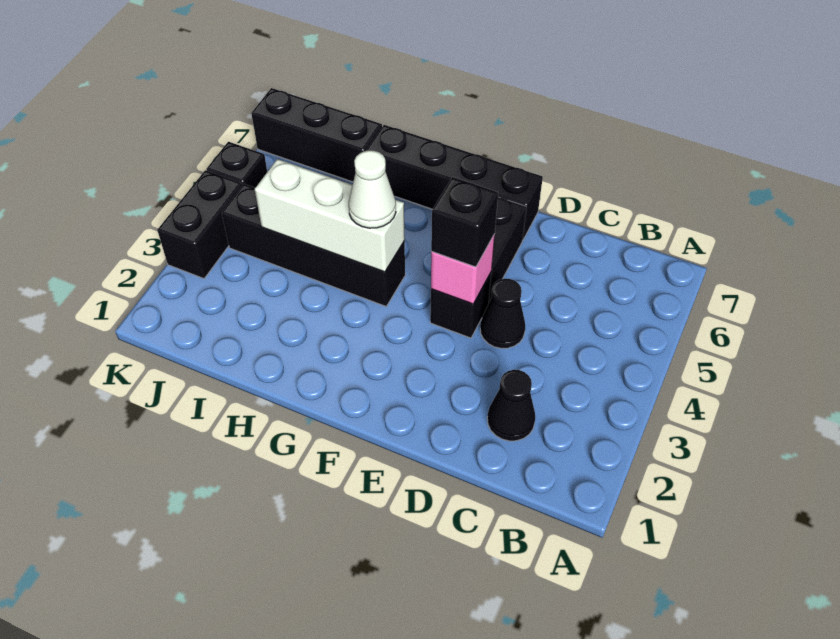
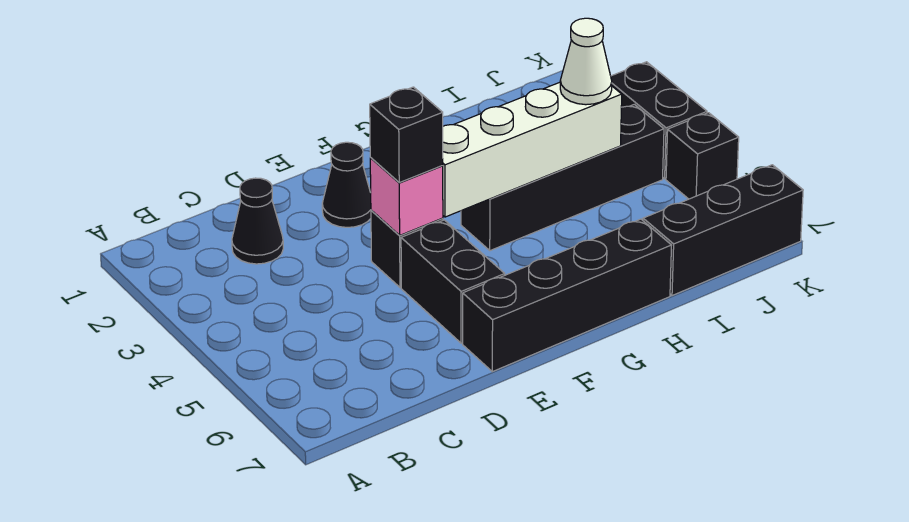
black 1x1 cone [480,279,525,348] -> black 1x1 cone moved to [322,142,371,227]
white 1x3 brick [255,159,405,272] -> white 1x4 brick [442,82,622,217]
white 1x1 cone [349,150,396,228] -> white 1x1 cone moved to [560,18,612,105]

